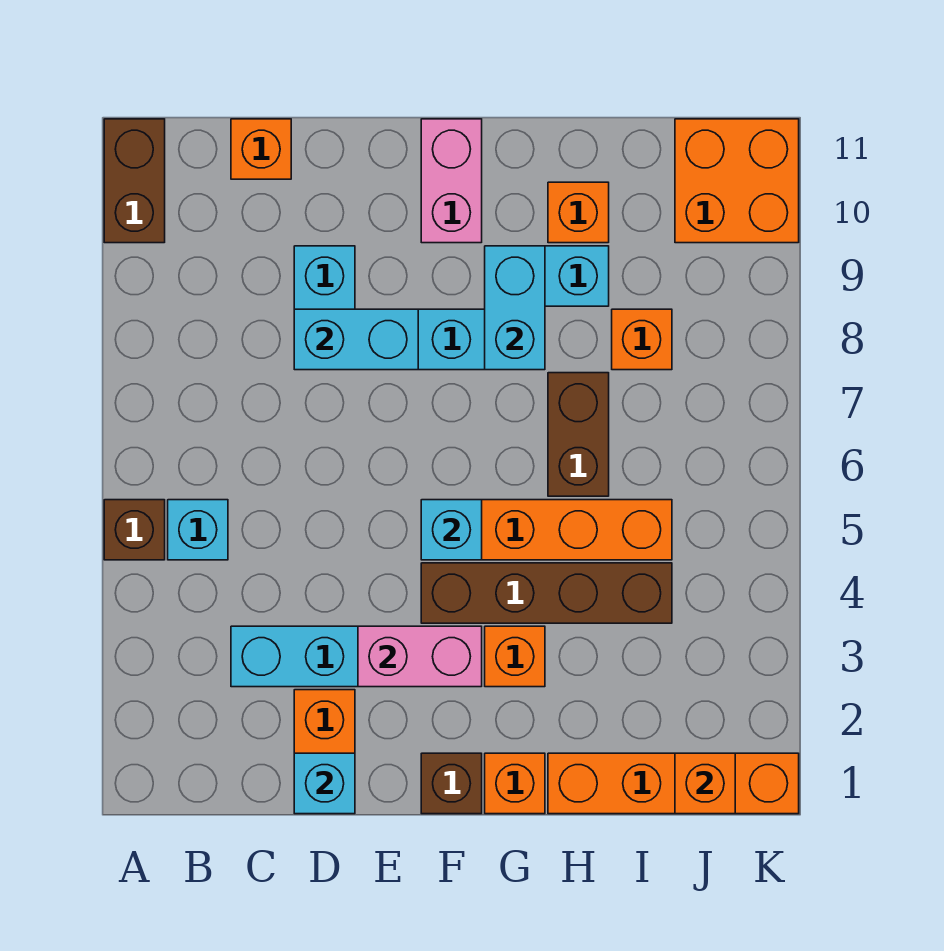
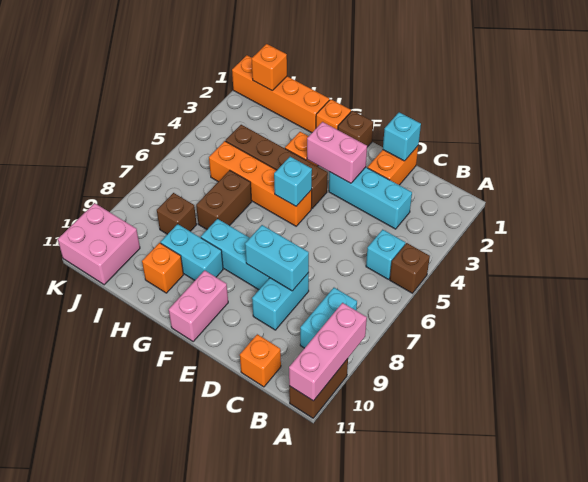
none -> pink 1x3 brick [289,303,367,401]
cyan 1x2 brick [485,246,545,370] -> cyan 1x2 brick moved to [300,288,357,348]
orange 1x1 brick [612,309,672,370] -> brown 1x1 brick [157,193,197,234]
orange 2x2 brick [675,119,799,243] -> pink 2x2 brick [58,203,140,285]

